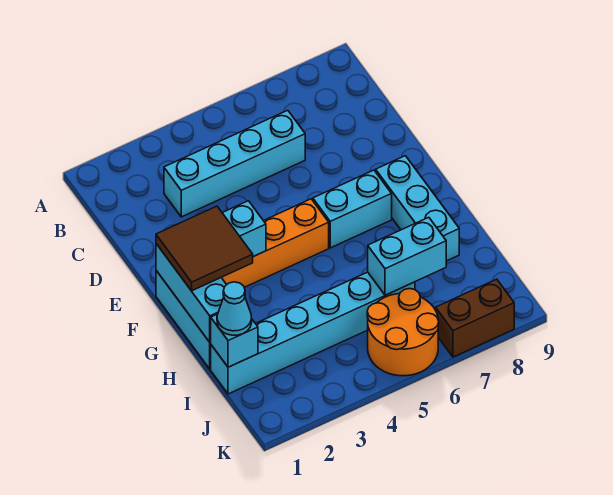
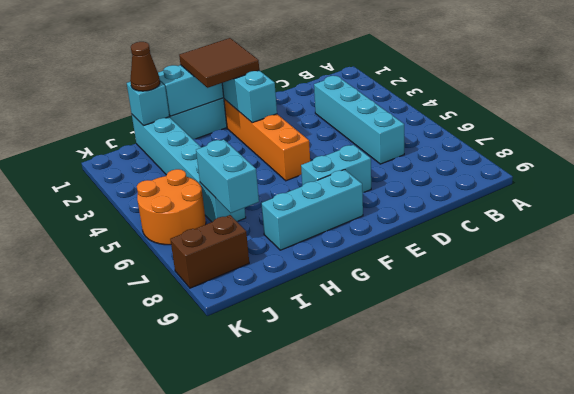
cyan 1x2 brick [313,170,392,248] -> cyan 1x2 brick turned to [301,145,371,193]
cyan 1x1 cone [217,282,252,335] -> brown 1x1 cone [130,42,160,91]
brown 1x2 brick [436,279,514,357] -> brown 1x2 brick turned to [170,215,249,288]

